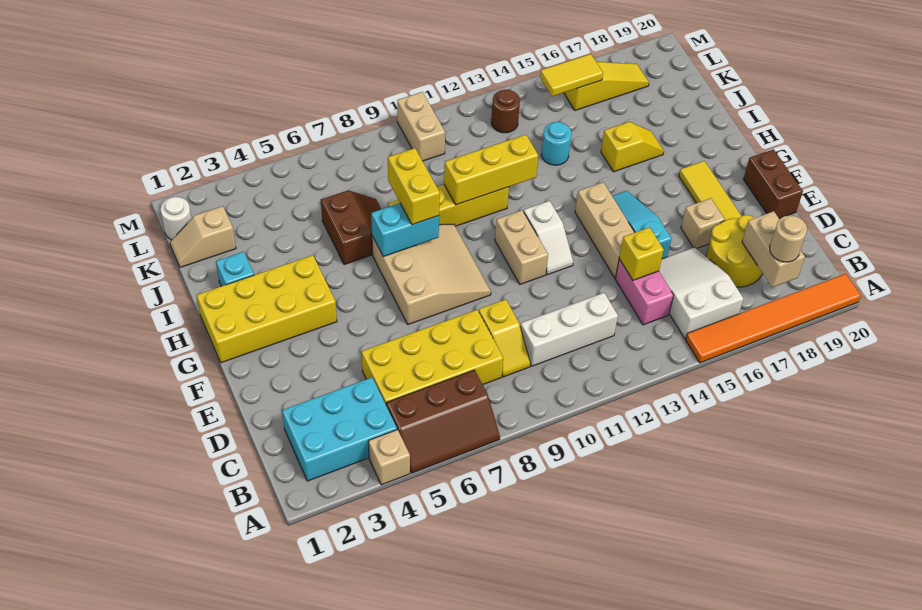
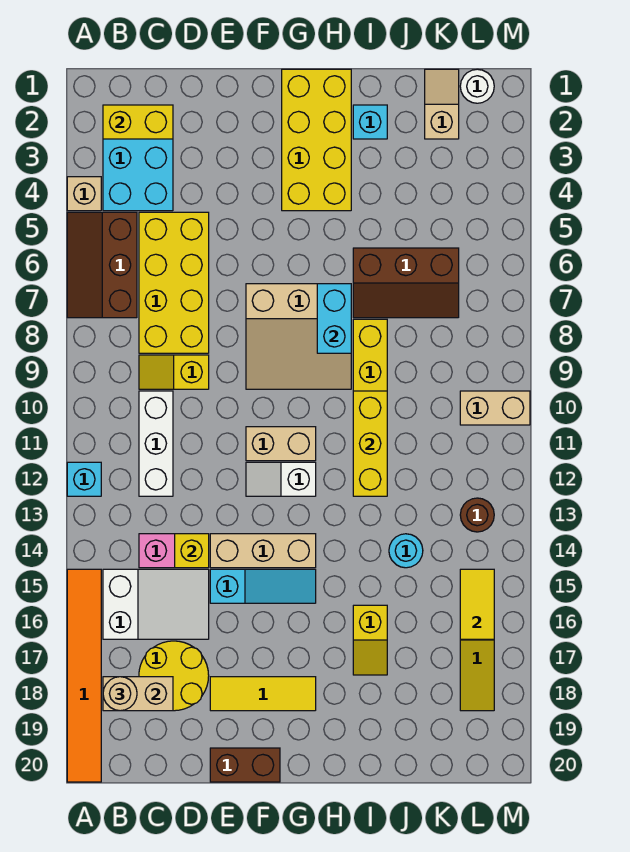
none -> cyan 1x1 brick [67,462,101,496]
tan 1x1 brick [681,198,725,248] -> none
yellow 1x2 brick [388,148,440,225] -> yellow 1x2 brick moved to [103,105,173,139]
brown 2x2 slope [321,191,381,265] -> brown 2x3 slope [353,248,459,318]

